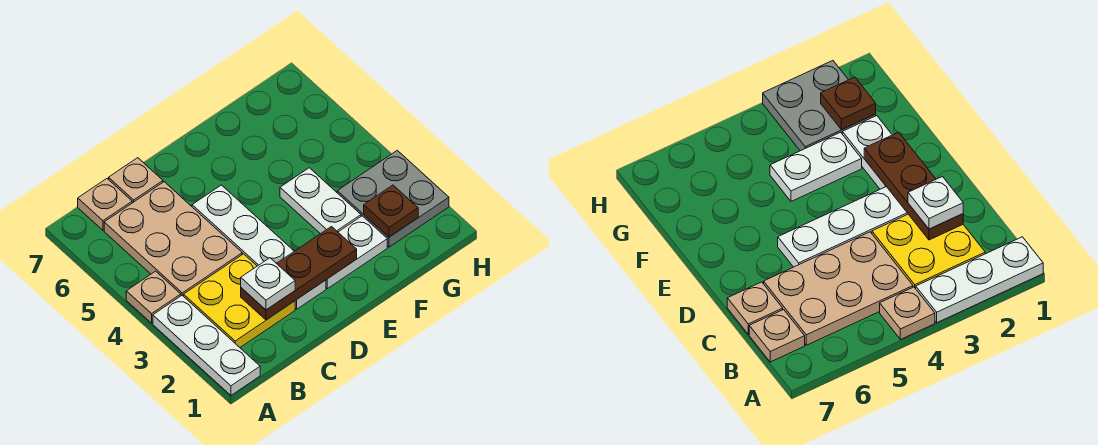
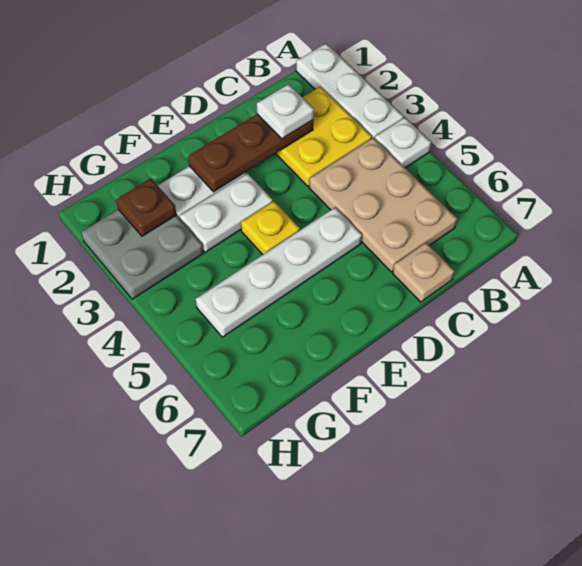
tan 1x1 plate [126,271,181,323] -> white 1x1 plate [375,118,431,168]
tan 1x1 plate [78,179,132,230] -> none
white 1x4 plate [192,185,326,309] -> white 1x4 plate turned to [196,207,362,337]
none -> yellow 1x1 plate [241,201,300,255]
white 1x2 plate [280,168,361,234] -> white 1x2 plate turned to [179,173,273,252]

